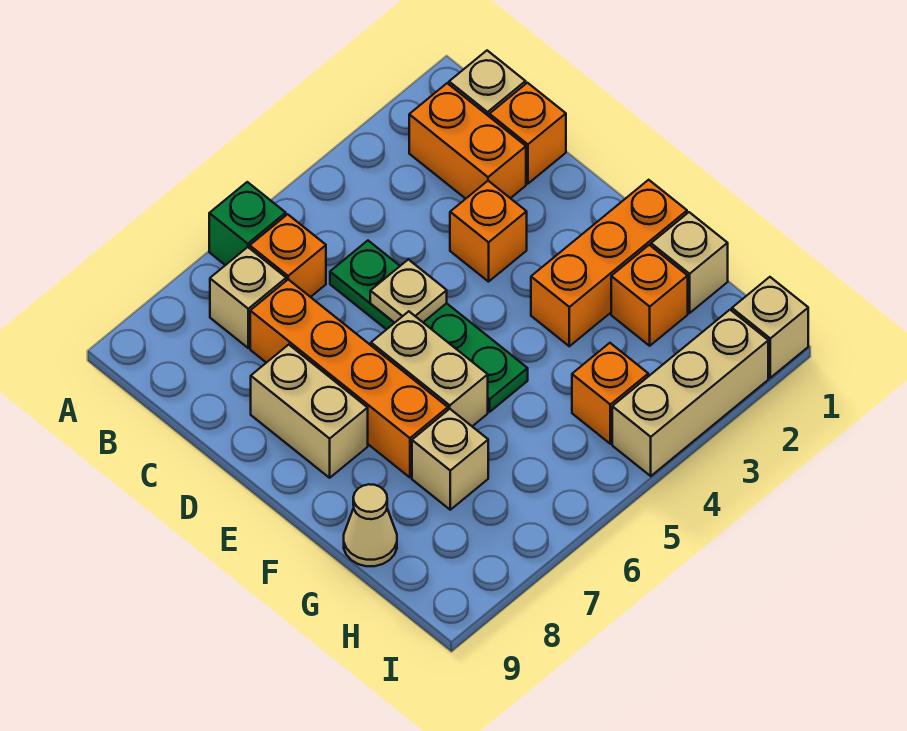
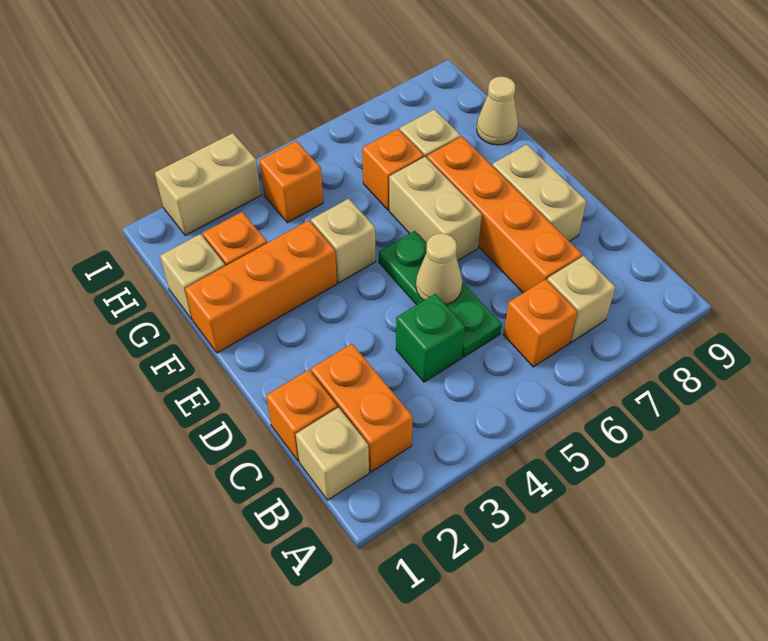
green 1x1 brick [209,182,286,265] -> green 1x1 brick moved to [396,294,465,382]
green 1x4 plate [330,241,528,412] -> green 1x3 plate [379,231,502,357]
orange 1x1 brick [450,181,527,282] -> orange 1x1 brick moved to [362,129,424,210]
tan 1x1 plate [370,259,447,323] -> tan 1x1 cone [416,233,462,305]
tan 1x1 brick [732,277,808,378] -> tan 1x1 brick moved to [311,199,376,283]
tan 1x3 brick [612,310,768,476] -> tan 1x2 brick [155,133,261,236]

